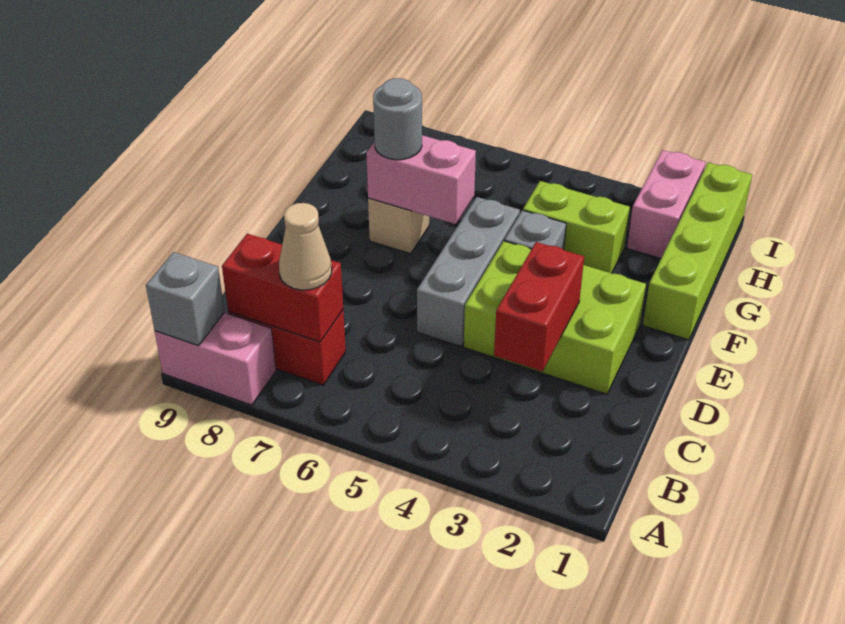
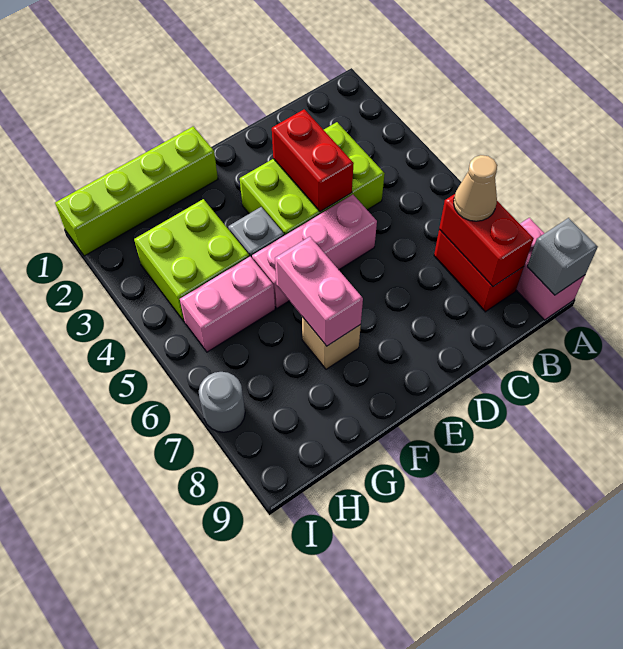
red 1x2 brick [494,242,584,371] -> red 1x2 brick turned to [272,109,354,212]
lime 2x3 brick [464,241,646,394] -> lime 2x3 brick turned to [240,122,385,235]
grey 1x3 brick [417,197,520,347] -> pink 1x3 brick [252,195,377,308]
grey 1x1 round brick [373,78,422,160] -> grey 1x1 round brick moved to [199,372,245,432]
lime 1x2 brick [523,181,630,273] -> lime 2x2 brick [134,199,249,322]
pink 1x2 brick [627,150,706,258] -> pink 1x2 brick moved to [180,257,275,352]

